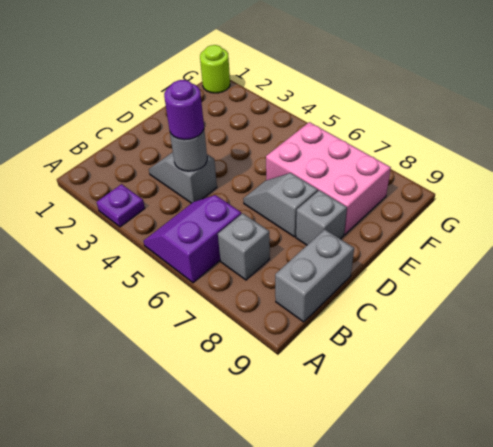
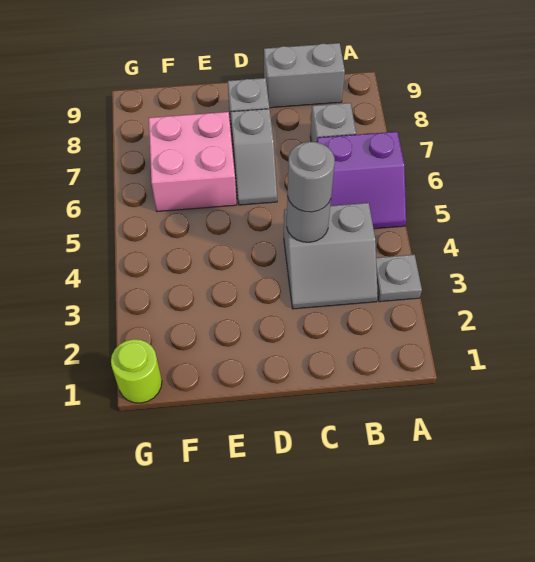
purple 1x1 plate [97,184,145,227] -> grey 1x1 plate [376,255,422,302]
grey 1x2 slope [149,152,217,203] -> grey 2x2 slope [284,203,378,309]
purple 1x1 round brick [164,80,204,140] -> grey 1x1 round brick [287,142,335,212]
pink 2x3 brick [266,122,391,234] -> pink 2x2 brick [149,112,236,212]

